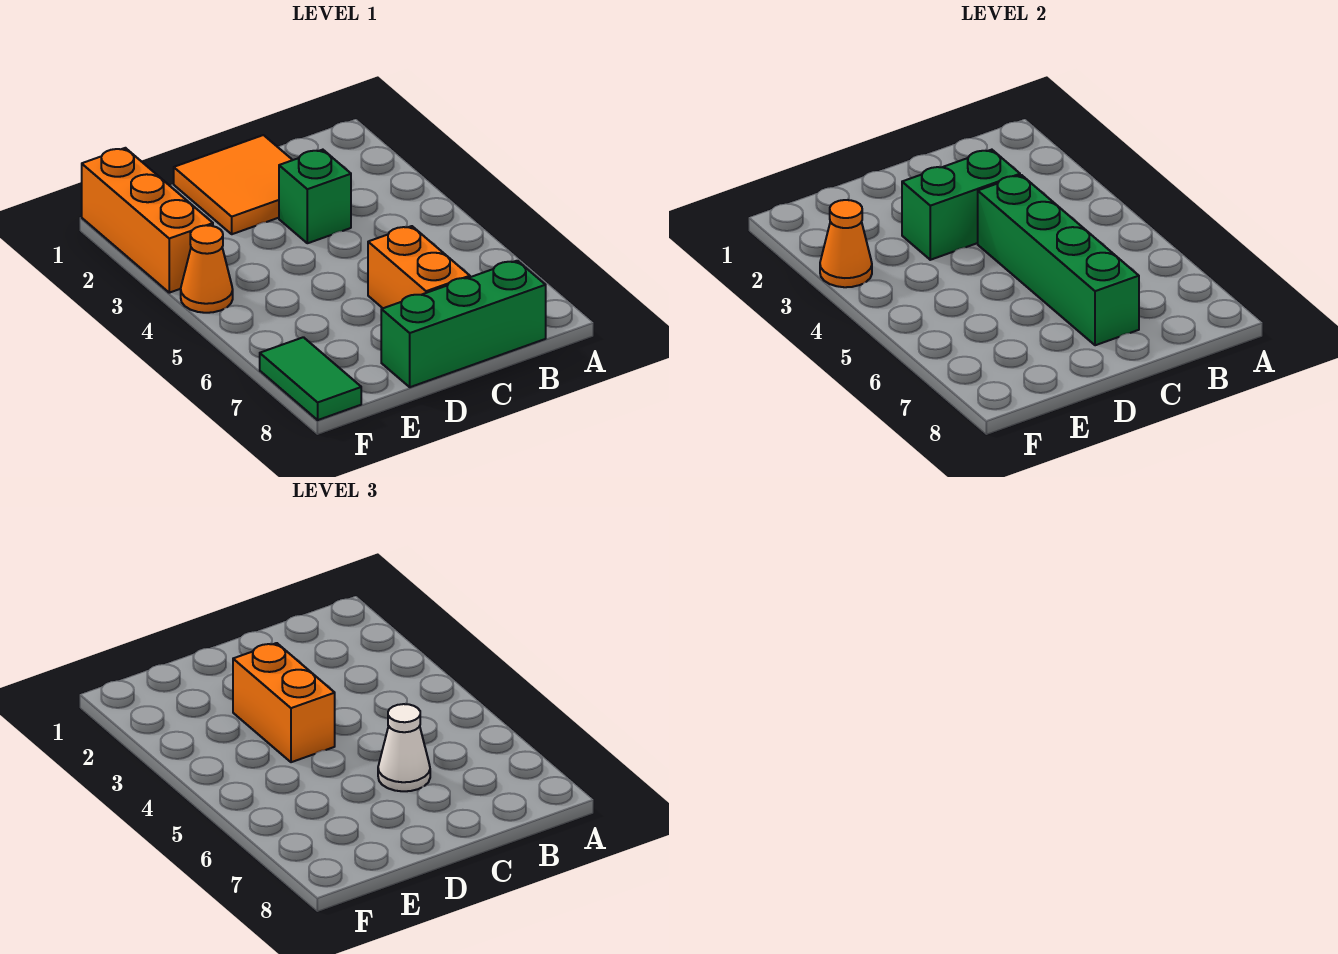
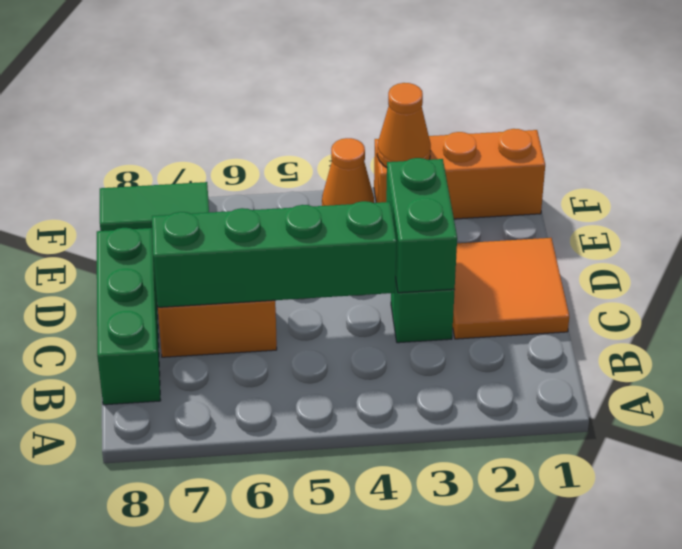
white 1x1 cone [378,704,430,791] -> none
orange 1x2 brick [233,643,335,762] -> none

